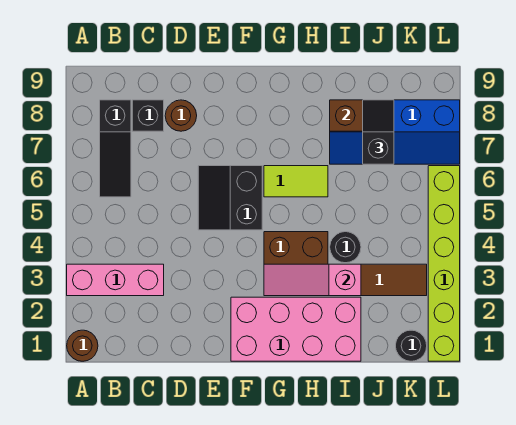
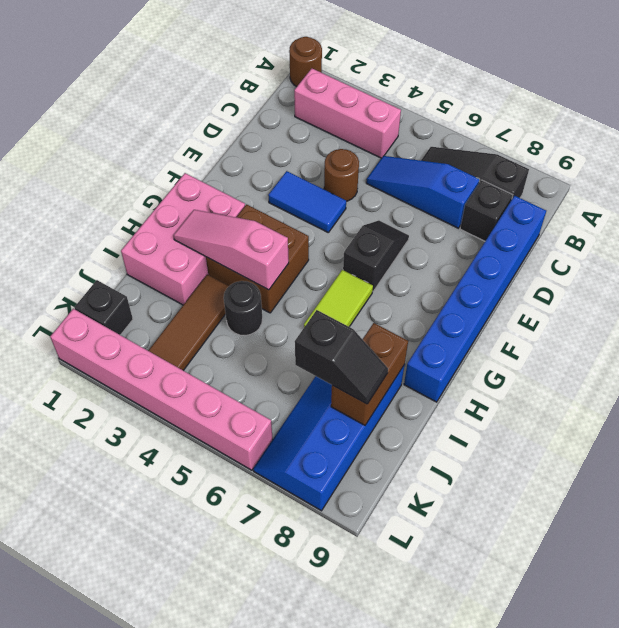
pink 1x3 brick [67,264,164,296] -> pink 1x3 brick turned to [294,69,401,158]
none -> blue 1x3 slope [366,156,480,228]
none -> blue 1x6 brick [404,196,546,402]
brown 1x1 round brick [165,100,197,131] -> brown 1x1 round brick moved to [324,149,359,201]
none -> blue 1x2 tile [268,171,346,232]
black 2x2 slope [198,166,262,230] -> black 1x2 slope [343,220,409,291]
pink 2x4 brick [231,297,361,361] -> pink 2x3 brick [121,173,245,305]
pink 1x3 slope [264,264,361,296] -> pink 1x3 slope turned to [173,210,289,290]
black 1x1 round brick [396,330,427,361] -> black 1x1 brick [75,280,133,335]
lime 1x6 brick [428,166,460,361] -> pink 1x6 brick [50,309,273,470]

